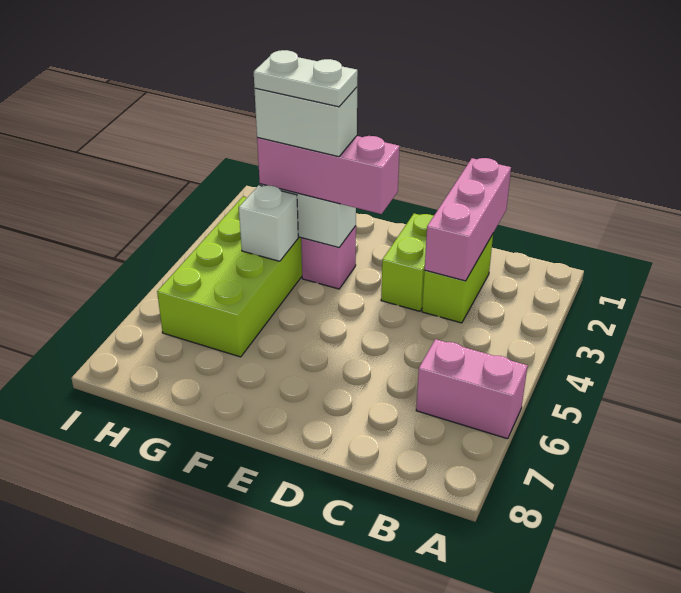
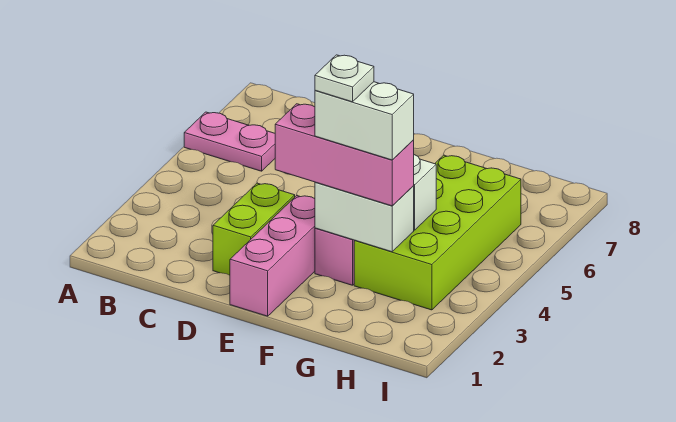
pink 1x2 brick [416,339,528,439] -> pink 1x2 plate [184,112,275,171]
pink 1x3 brick [425,158,511,281] -> pink 1x3 brick moved to [230,196,315,316]
lime 1x2 brick [422,234,493,323] -> none
white 1x2 plate [254,50,358,107] -> white 1x1 plate [315,55,374,102]

